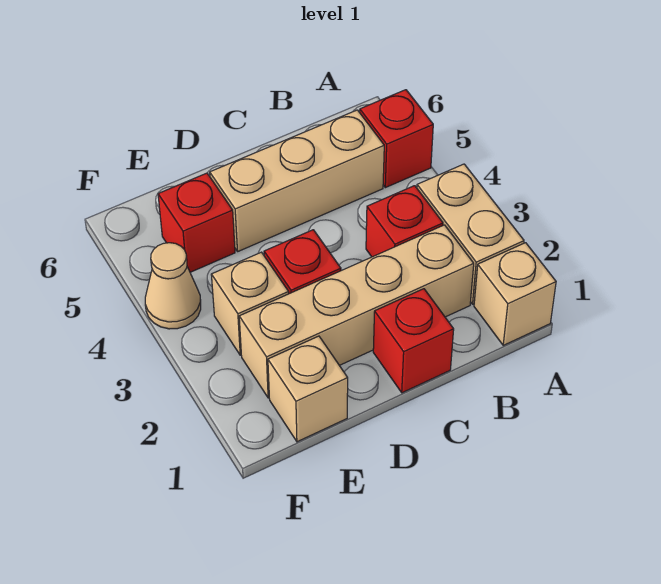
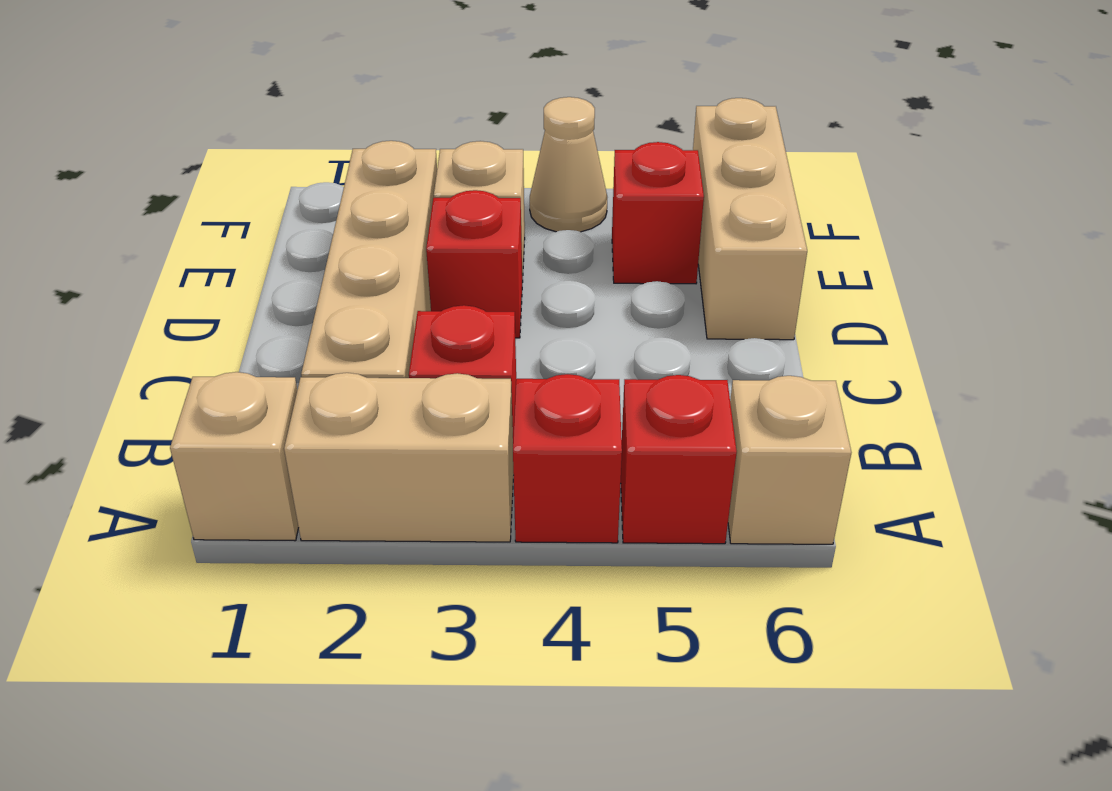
tan 1x3 brick [210,110,384,251] -> tan 1x3 brick moved to [693,98,807,340]
red 1x1 brick [373,289,454,393] -> red 1x1 brick moved to [513,374,622,543]
tan 1x1 brick [268,336,348,442] -> tan 1x1 brick moved to [728,376,851,544]

